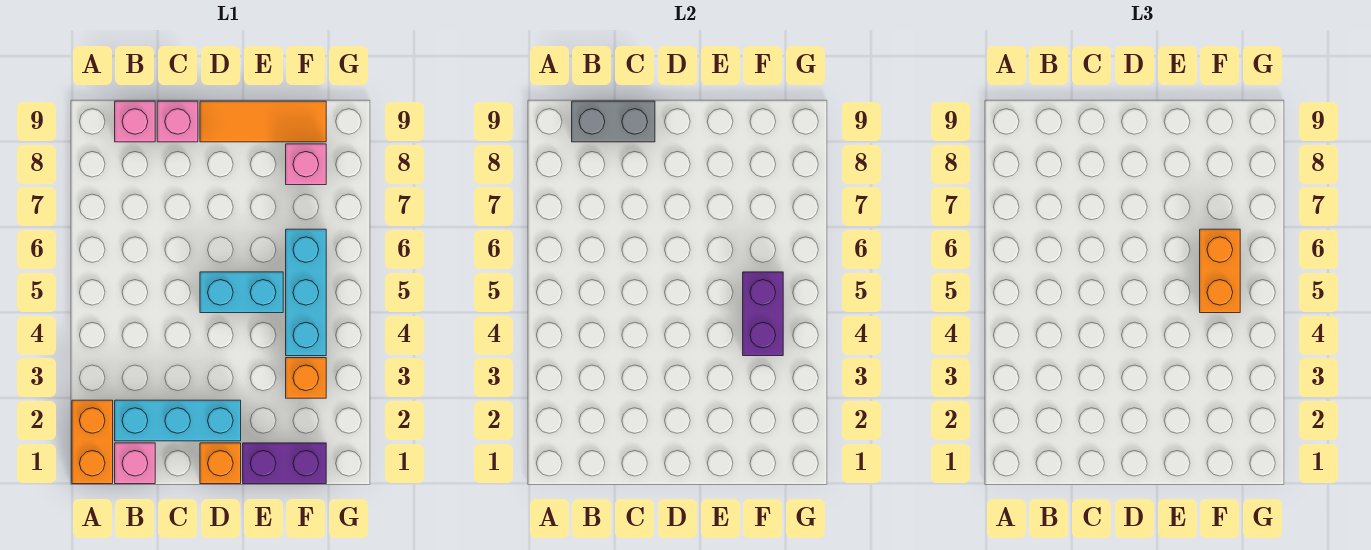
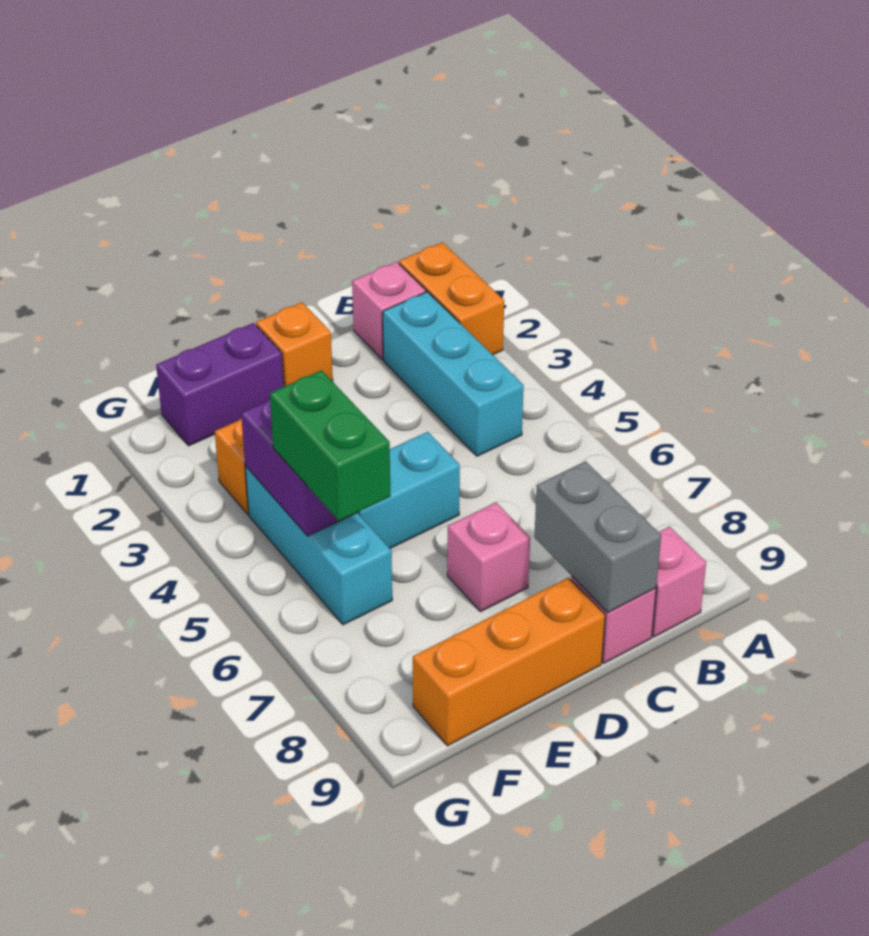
cyan 1x3 brick [115,400,241,441] -> cyan 1x3 brick turned to [383,292,524,456]
grey 1x2 brick [572,101,655,142] -> grey 1x2 brick turned to [534,461,661,612]
orange 1x3 tile [200,101,326,142] -> orange 1x3 brick [413,577,605,746]
orange 1x2 brick [1200,229,1240,313] -> green 1x2 brick [270,370,391,521]
pink 1x1 brick [286,144,326,185] -> pink 1x1 brick moved to [447,503,530,612]

